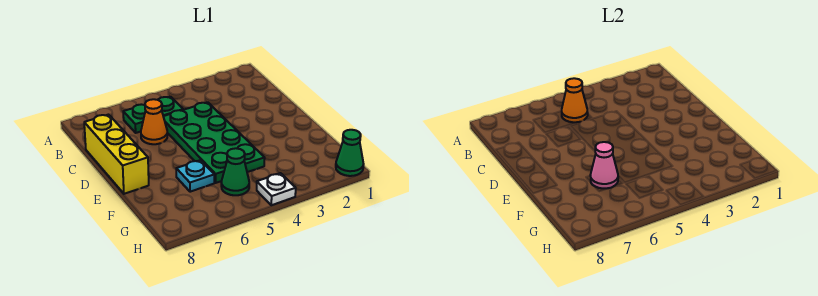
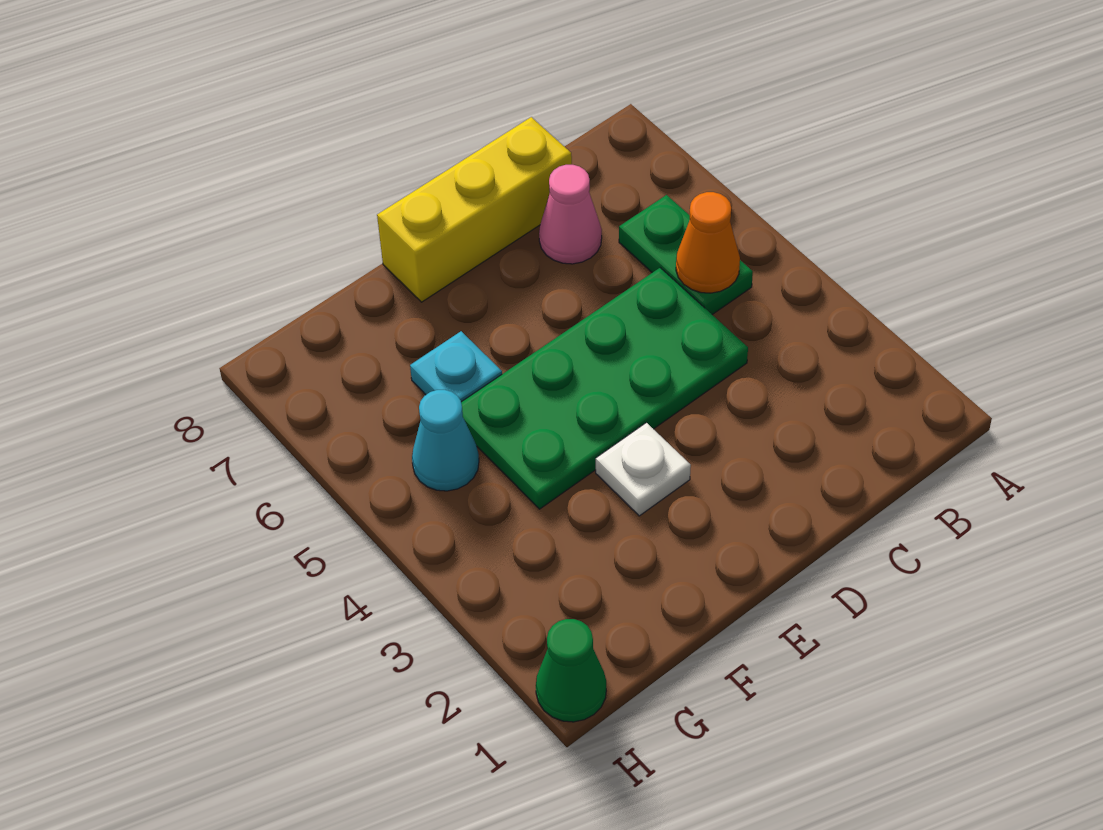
orange 1x1 cone [141,99,167,144] -> none
pink 1x1 cone [590,142,618,188] -> pink 1x1 cone moved to [539,165,602,264]
green 1x1 cone [221,148,249,195] -> cyan 1x1 cone [412,390,479,491]
white 1x1 plate [257,173,296,205] -> white 1x1 plate moved to [596,423,691,516]

